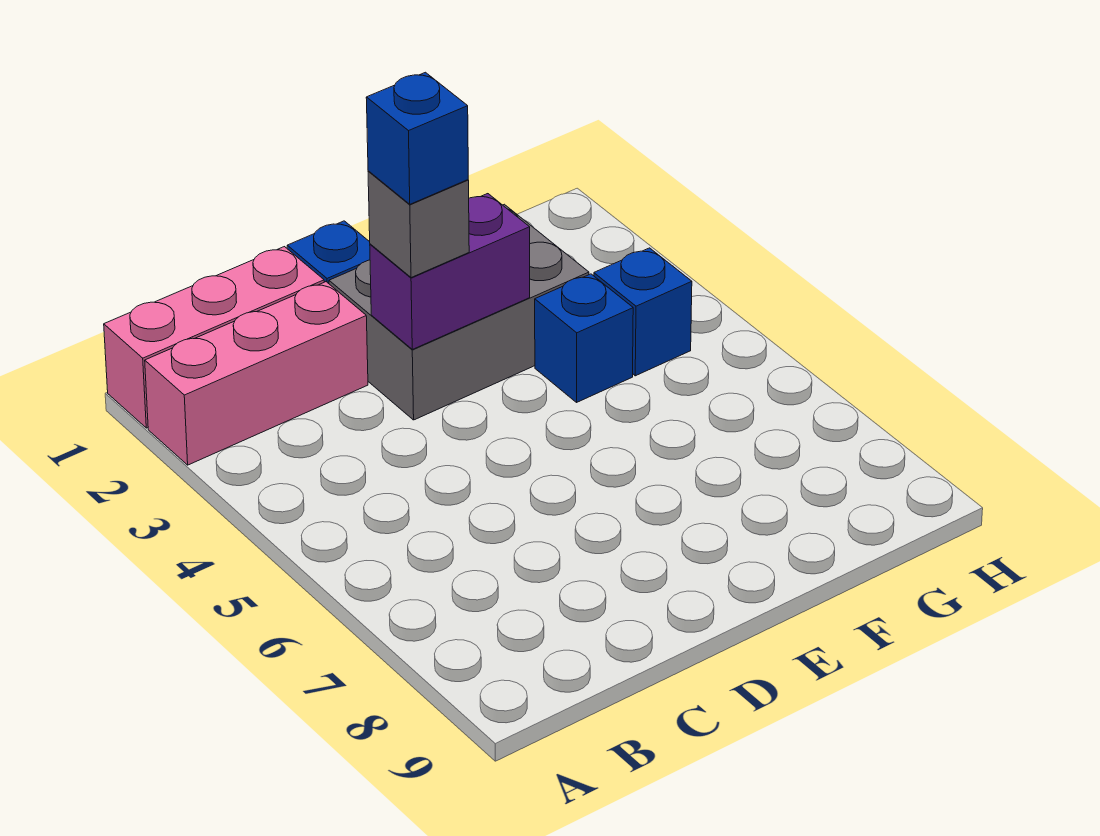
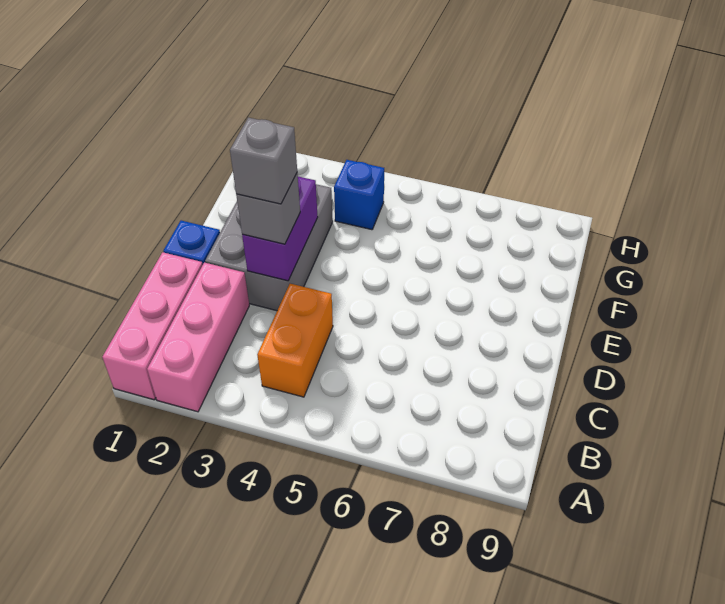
none -> orange 1x2 brick [257,284,333,397]
blue 1x1 brick [366,72,468,204] -> grey 1x1 brick [230,118,297,204]
blue 1x1 brick [535,274,633,402] -> none

